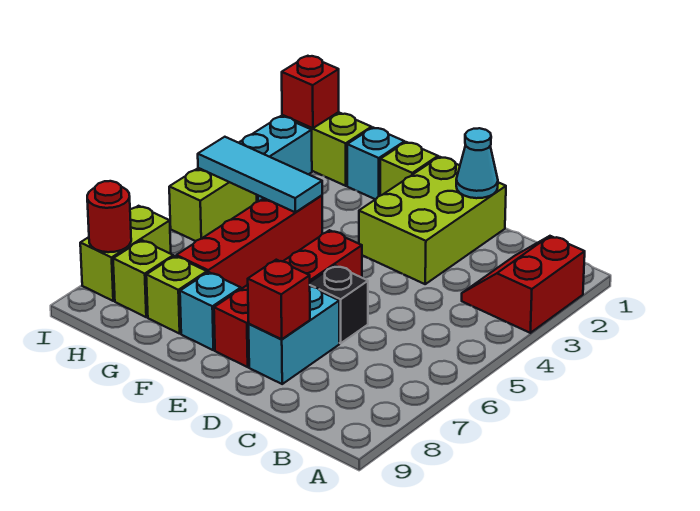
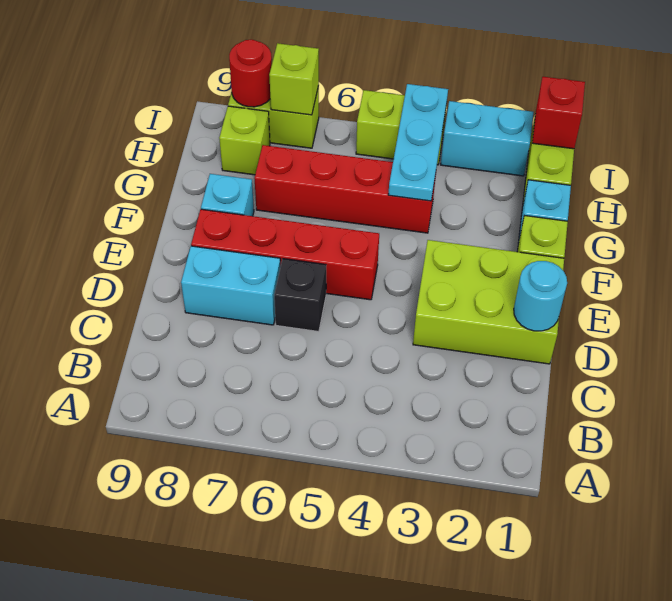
red 2x2 slope [462,236,585,333] -> none
cyan 1x1 cone [456,128,498,198] -> cyan 1x1 round brick [514,261,567,331]
red 1x1 brick [248,260,310,339] -> none
cyan 1x3 tile [198,137,322,212] -> cyan 1x3 plate [388,84,448,201]
lime 1x1 brick [146,256,207,334] -> lime 1x1 brick moved to [269,43,319,115]

